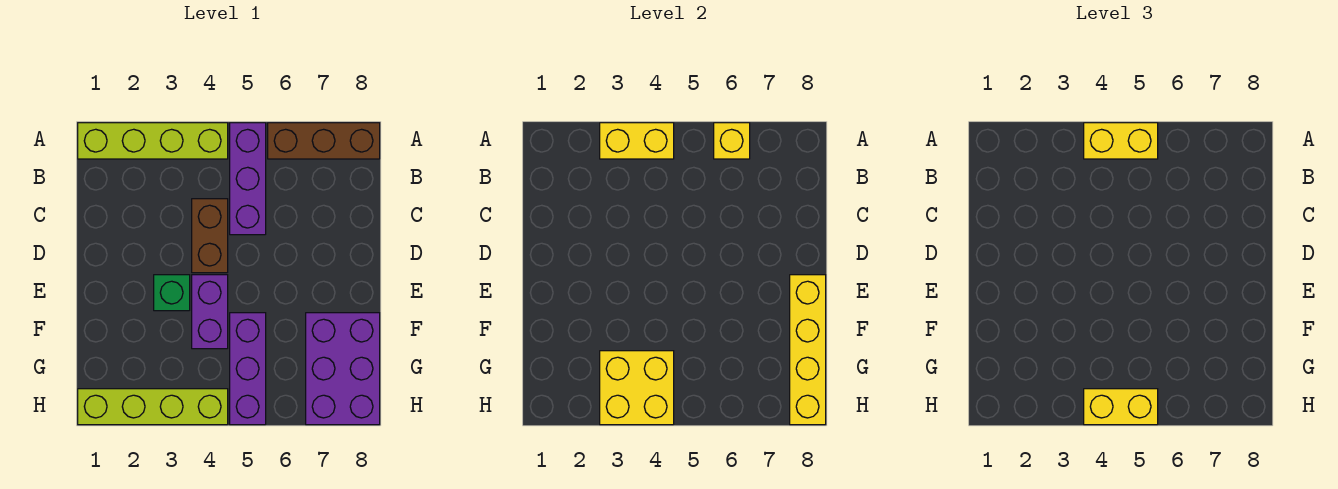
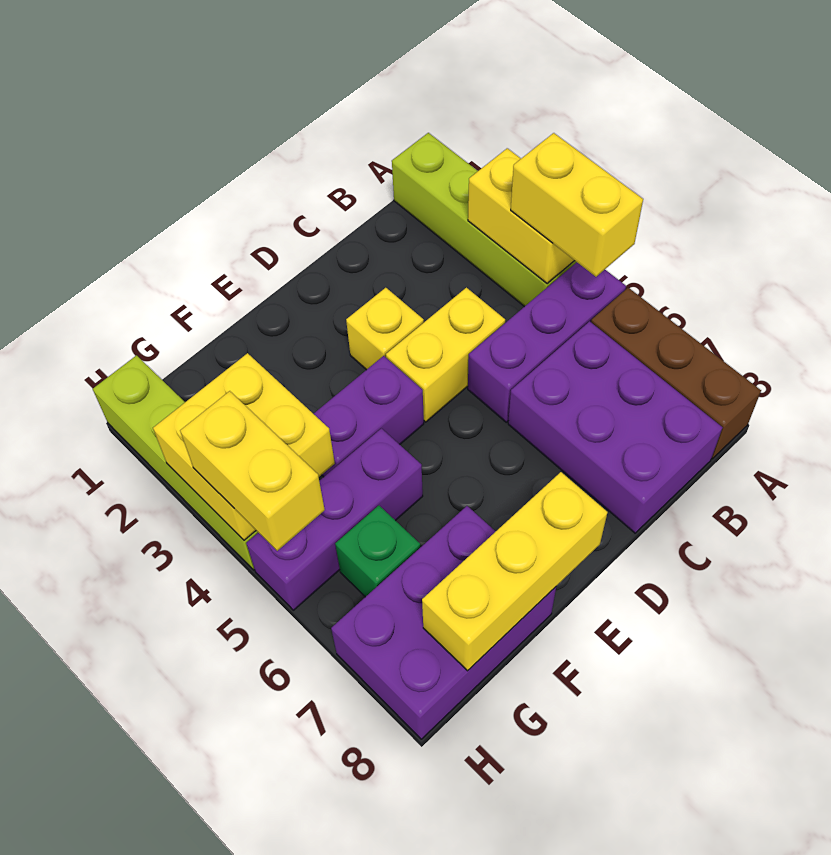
yellow 1x1 brick [714,123,750,159] -> yellow 1x1 brick moved to [346,288,424,370]
none -> purple 2x3 brick [508,321,723,533]
brown 1x2 brick [192,199,228,273] -> yellow 1x2 brick [386,288,505,422]
green 1x1 brick [154,275,190,311] -> green 1x1 brick moved to [335,506,420,597]
yellow 1x4 brick [790,275,826,425] -> yellow 1x3 brick [422,472,608,671]

